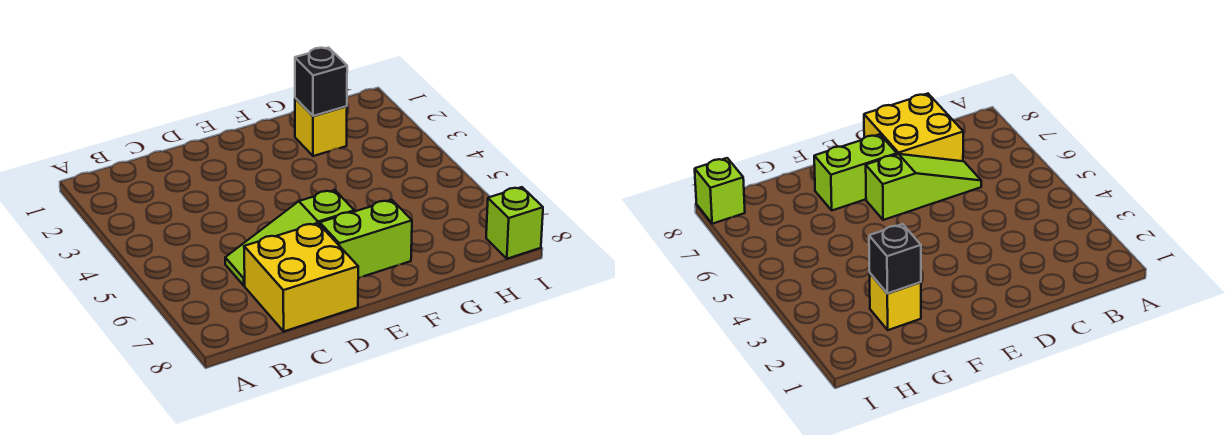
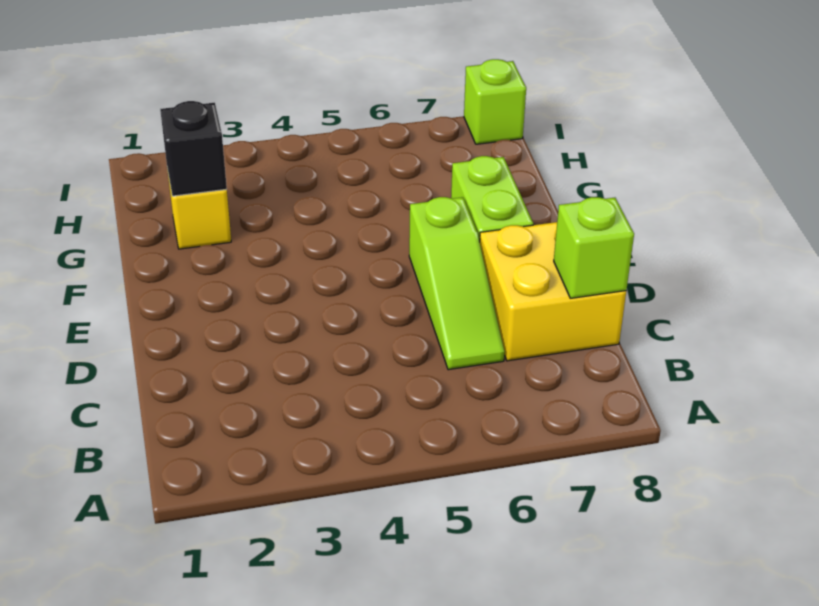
none -> lime 1x1 brick [554,197,634,298]

